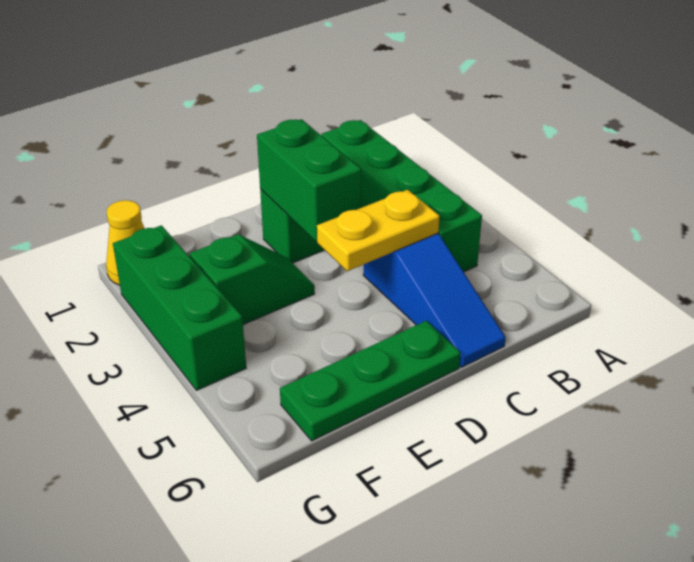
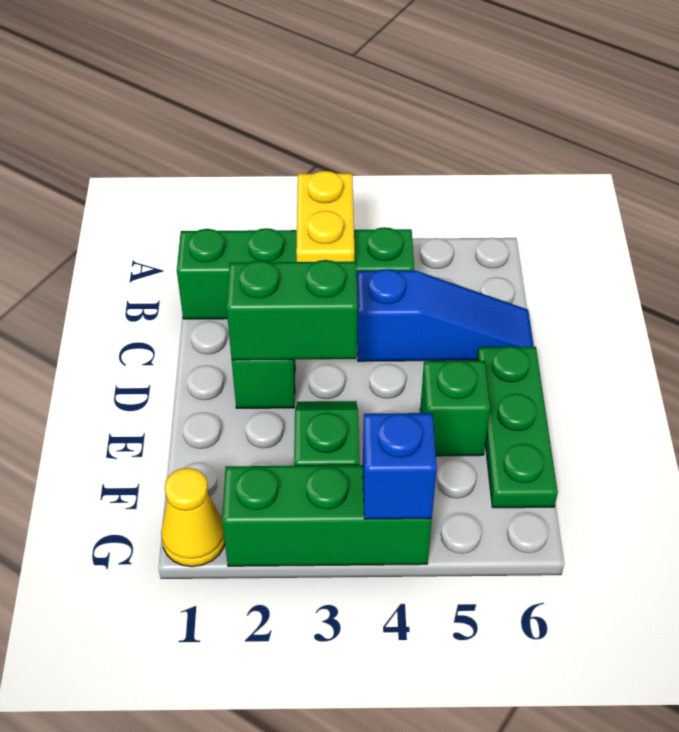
yellow 1x2 plate [317,190,439,271] -> yellow 1x2 plate moved to [296,171,354,262]
none -> green 1x1 brick [420,361,490,456]
none -> blue 1x1 brick [363,413,437,519]

